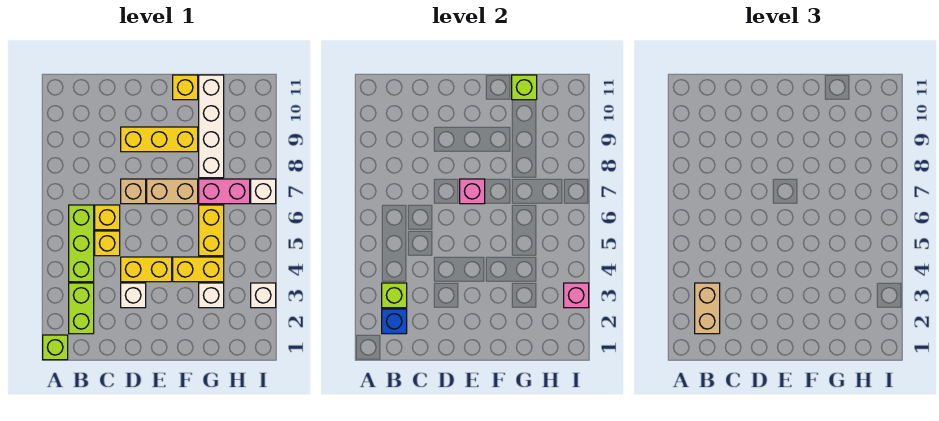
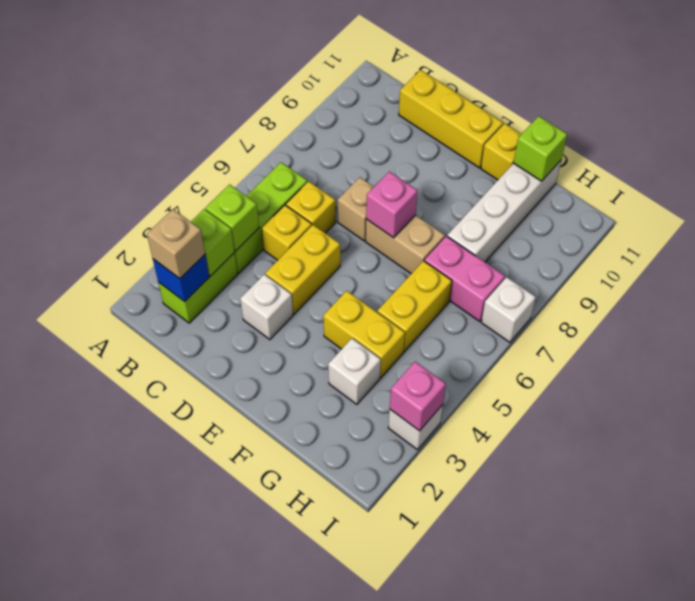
lime 1x1 brick [43,335,68,360] -> lime 1x1 brick moved to [205,185,259,251]
tan 1x2 brick [695,283,720,334] -> tan 1x1 brick [147,209,205,279]
yellow 1x2 brick [121,257,172,282] -> yellow 1x2 brick turned to [265,225,340,314]
yellow 1x3 brick [121,127,198,152] -> yellow 1x3 brick moved to [399,70,503,168]

